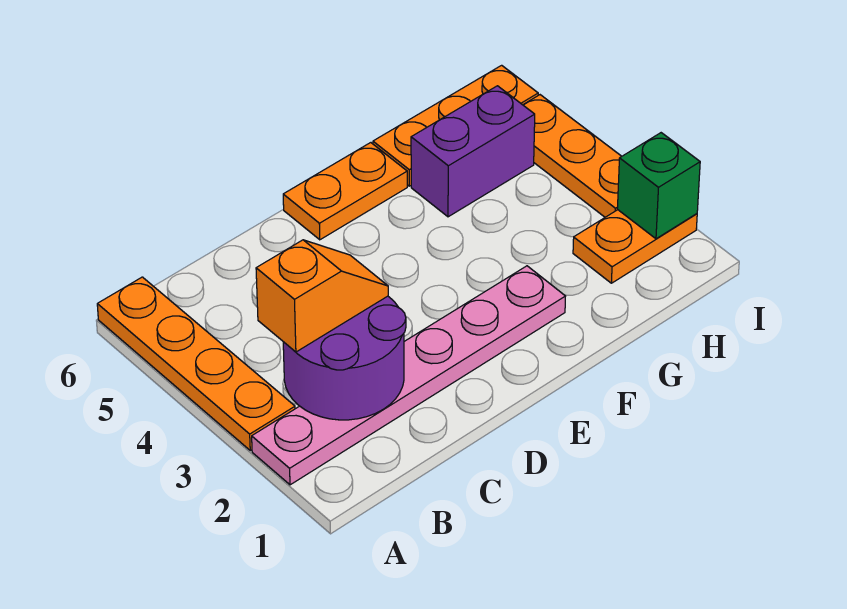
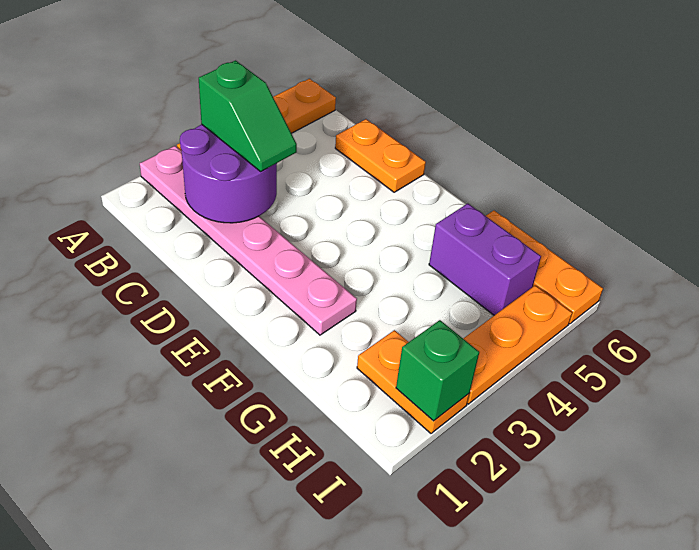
orange 1x2 slope [256,240,388,352] -> green 1x2 slope [199,60,297,172]
orange 1x2 plate [283,143,407,240] -> orange 1x2 plate moved to [335,119,426,192]

